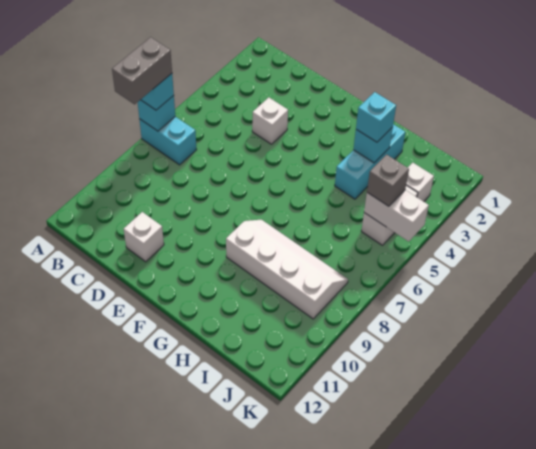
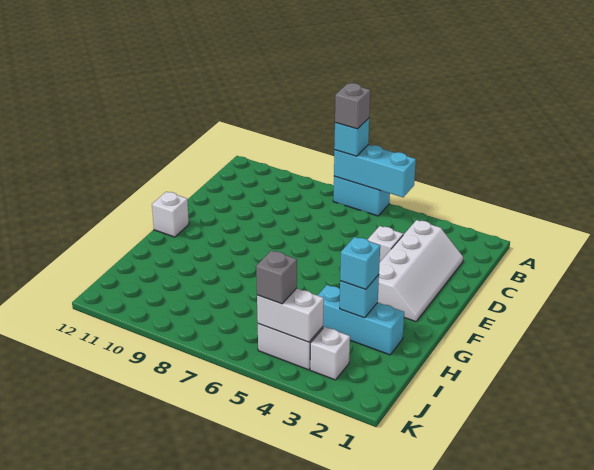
cyan 1x2 brick [139,117,196,165] -> cyan 1x2 brick turned to [333,176,390,216]
cyan 1x1 brick [138,96,175,131] -> cyan 1x3 brick [334,145,416,197]
grey 1x2 brick [112,37,172,104] -> grey 1x1 brick [335,83,370,129]
white 1x1 brick [124,212,164,262] -> white 1x1 brick moved to [152,192,189,237]
white 2x4 slope [226,220,348,319] -> white 2x4 slope moved to [378,220,463,322]
white 1x2 brick [364,190,429,242] -> white 1x2 brick turned to [257,288,324,342]

